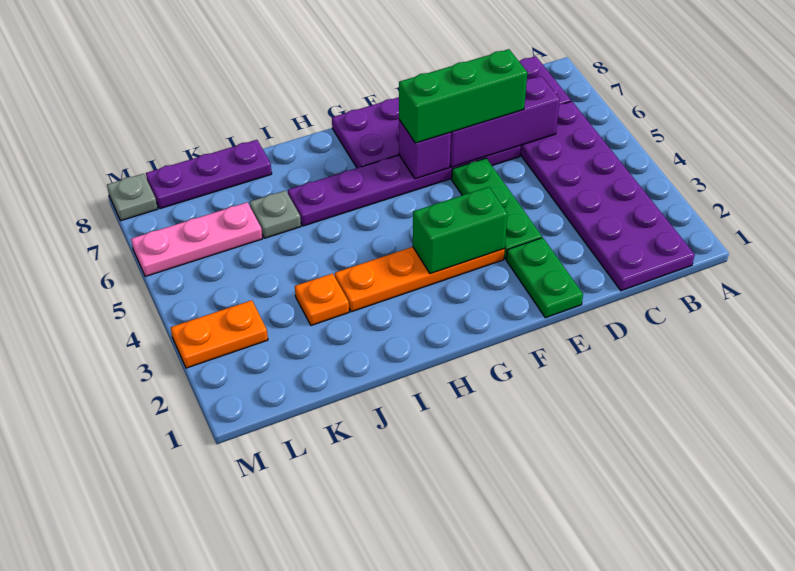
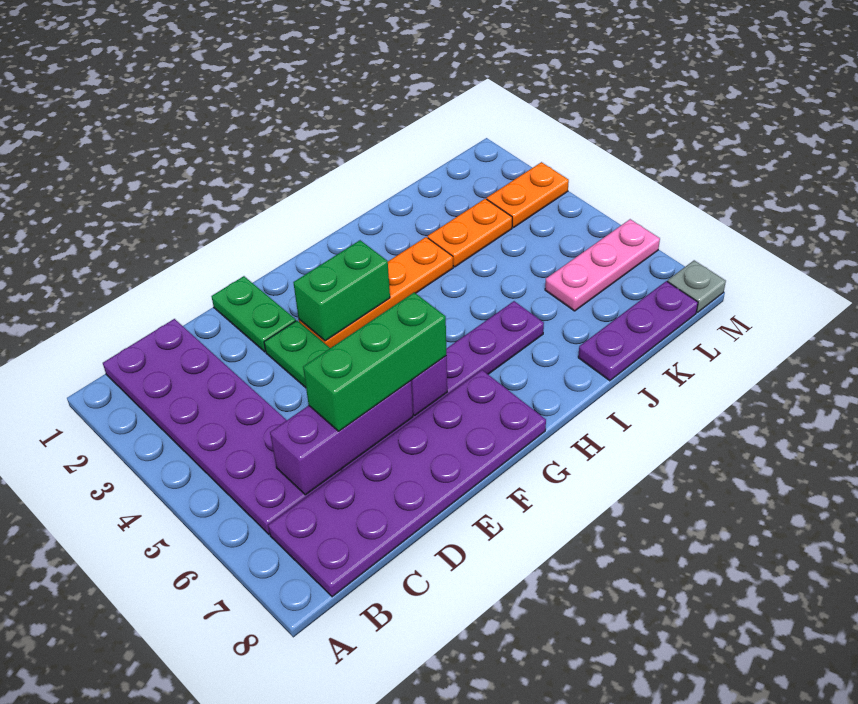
orange 1x1 plate [295,273,349,325] -> orange 1x2 plate [427,199,512,267]
grey 1x1 plate [250,190,301,238] -> none

